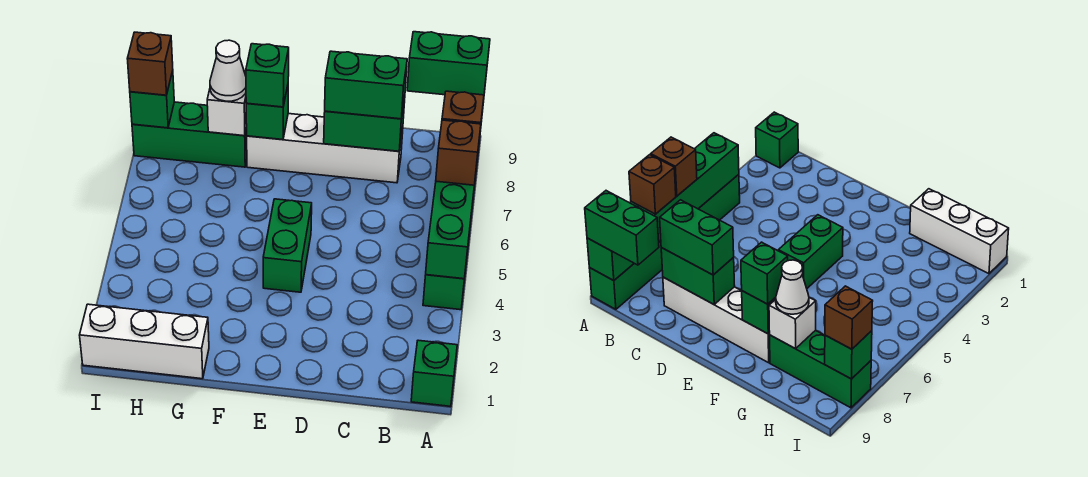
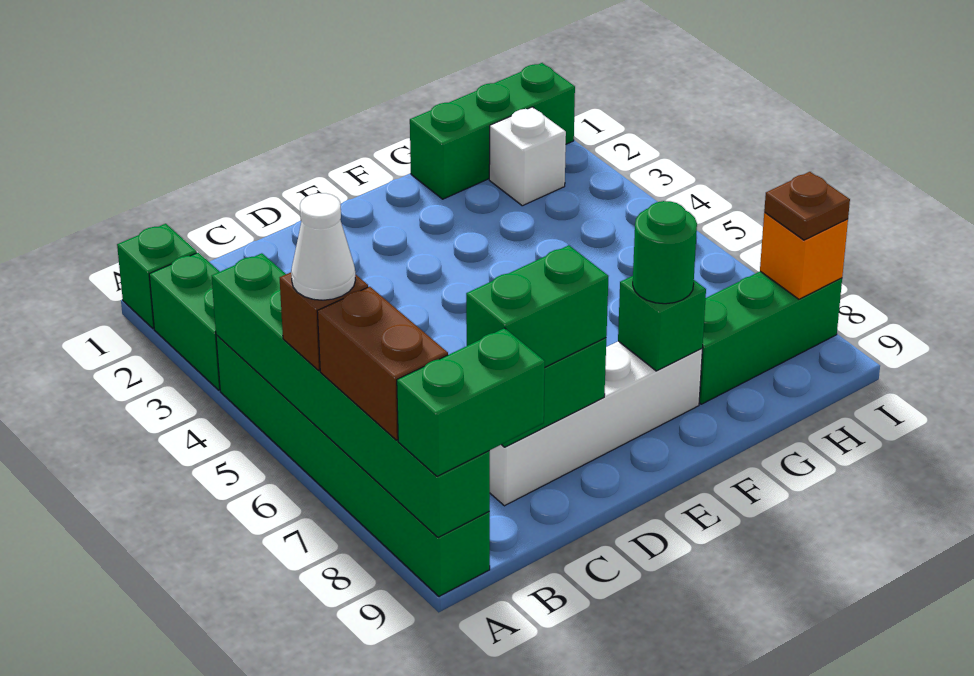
brown 1x1 brick [442,91,484,129] -> brown 1x2 brick [317,287,448,440]
green 1x2 brick [263,199,312,292] -> green 1x2 brick moved to [149,253,220,390]
green 1x1 brick [246,44,289,107] -> green 1x1 round brick [633,201,697,304]
white 1x3 brick [80,304,209,379] -> green 1x3 brick [410,63,575,199]
white 1x1 brick [207,90,247,136] -> white 1x1 brick moved to [489,107,566,206]
white 1x1 cone [210,40,246,101] -> white 1x1 cone moved to [291,193,355,300]
green 1x1 brick [130,71,174,128] -> orange 1x1 brick [760,213,848,299]
brown 1x1 brick [127,32,173,95] -> brown 1x1 plate [764,172,850,240]

